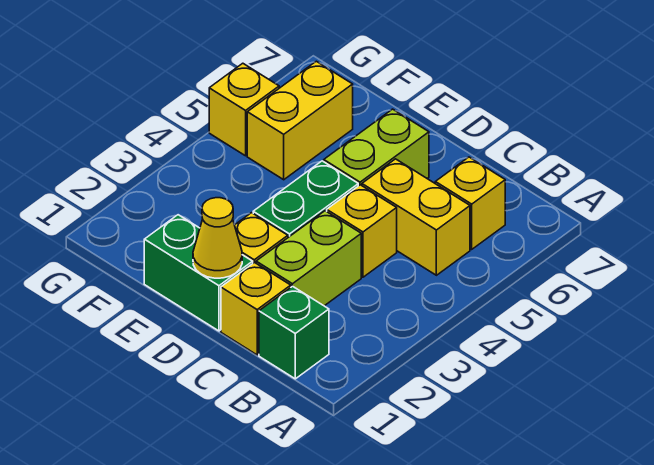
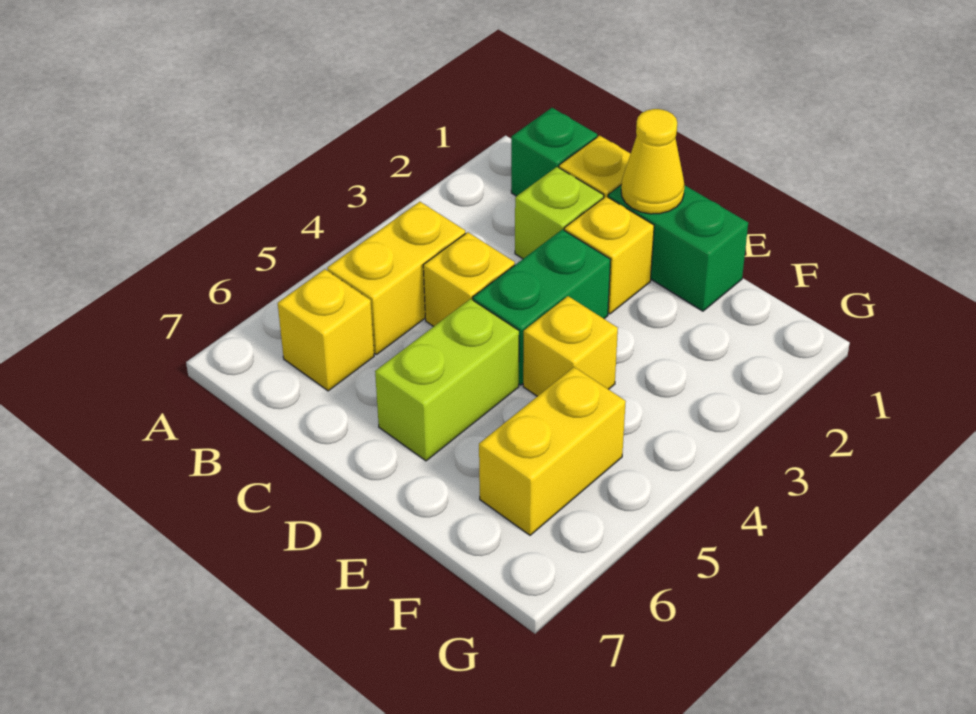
yellow 1x2 brick [362,159,470,275] -> yellow 1x2 brick turned to [327,202,466,355]
lime 1x2 brick [256,211,361,306] -> lime 1x1 brick [515,167,604,259]
yellow 1x1 brick [209,63,279,156] -> yellow 1x1 brick moved to [523,296,618,396]

